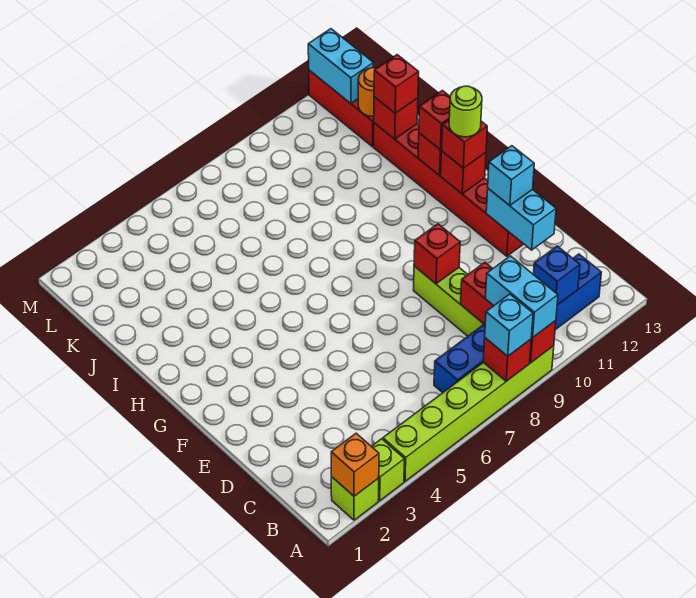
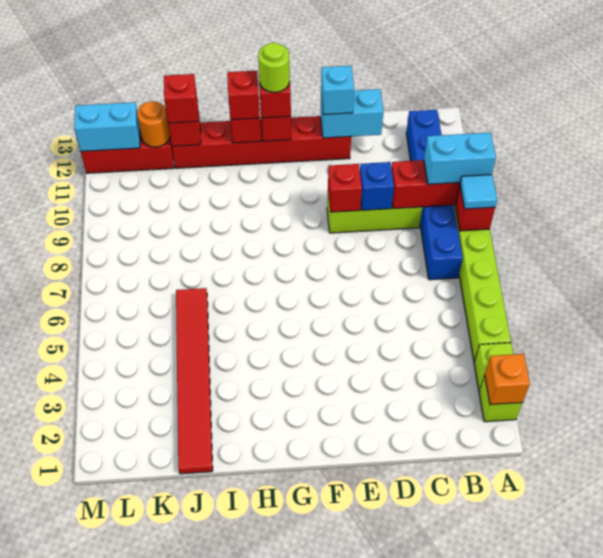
cyan 1x1 brick [485,294,533,356] -> cyan 1x1 tile [460,175,497,209]
blue 1x1 brick [533,246,580,305] -> blue 1x1 brick moved to [360,162,394,210]
none -> red 1x6 tile [176,288,213,474]

